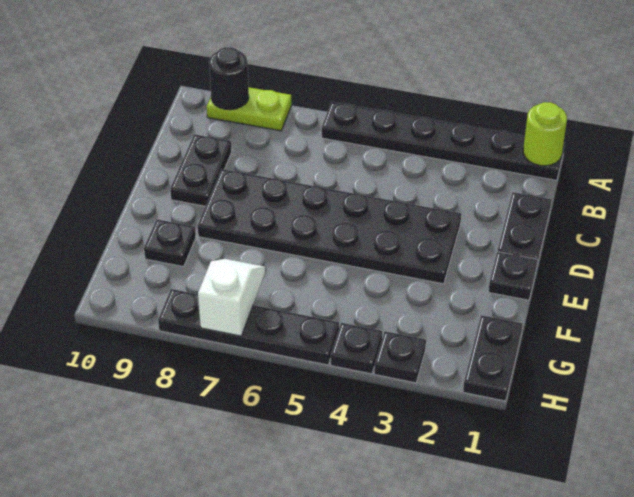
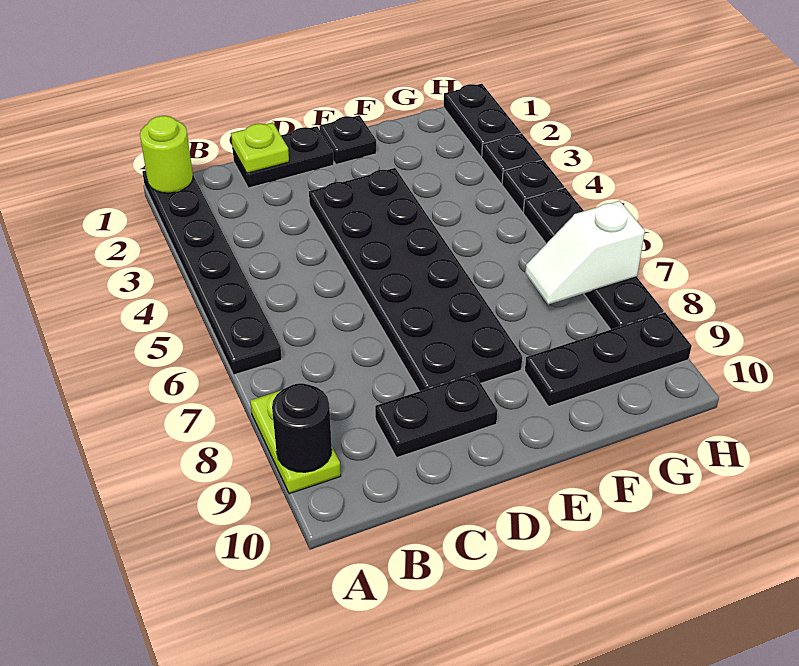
none -> lime 1x1 plate [231,122,289,173]
black 1x1 plate [144,219,196,267] -> black 1x3 plate [525,312,692,406]
black 1x2 plate [463,315,523,401] -> black 1x2 plate turned to [444,84,521,157]

